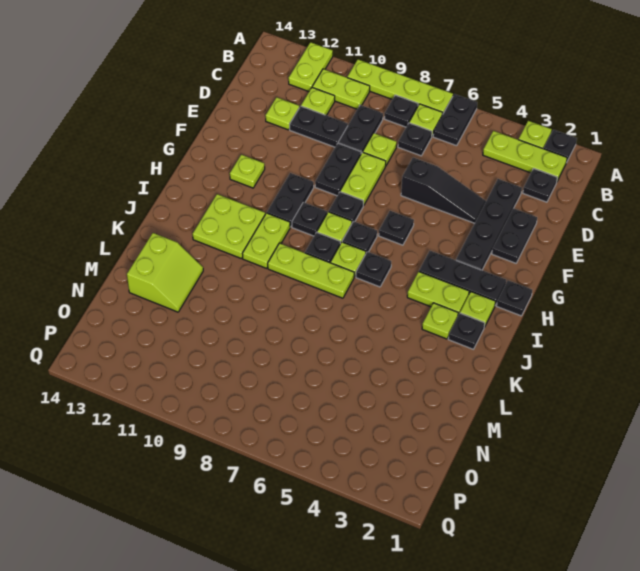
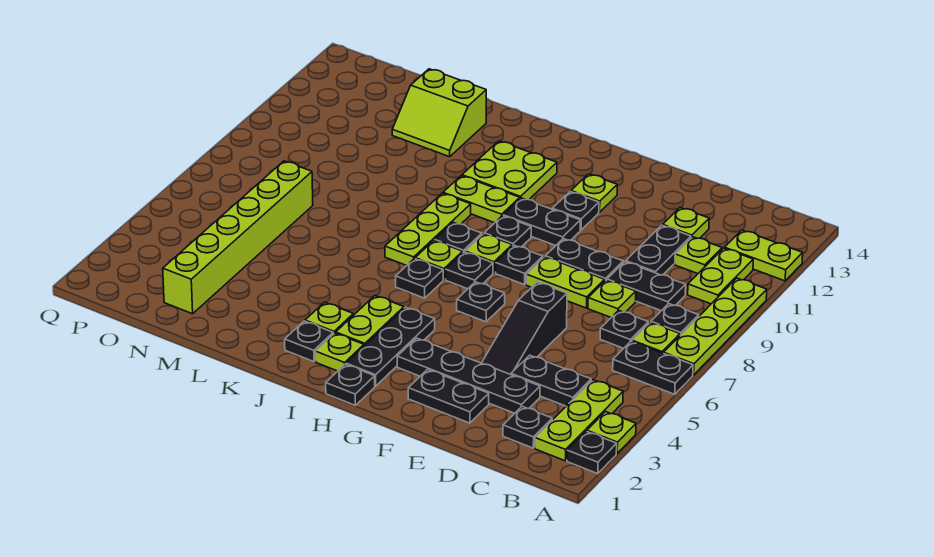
none -> black 1x2 plate [511,355,591,406]
none -> black 1x1 plate [552,192,599,230]
none -> lime 1x6 brick [163,161,313,314]

